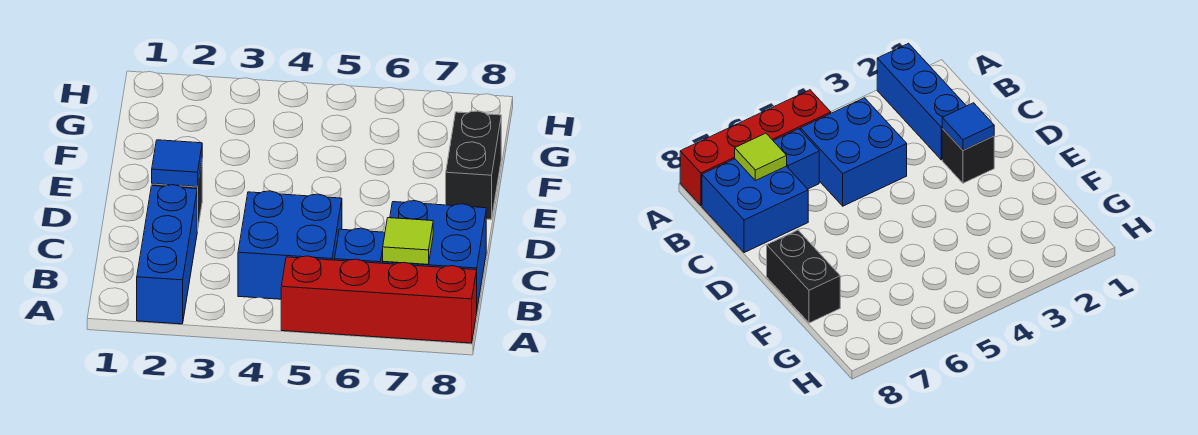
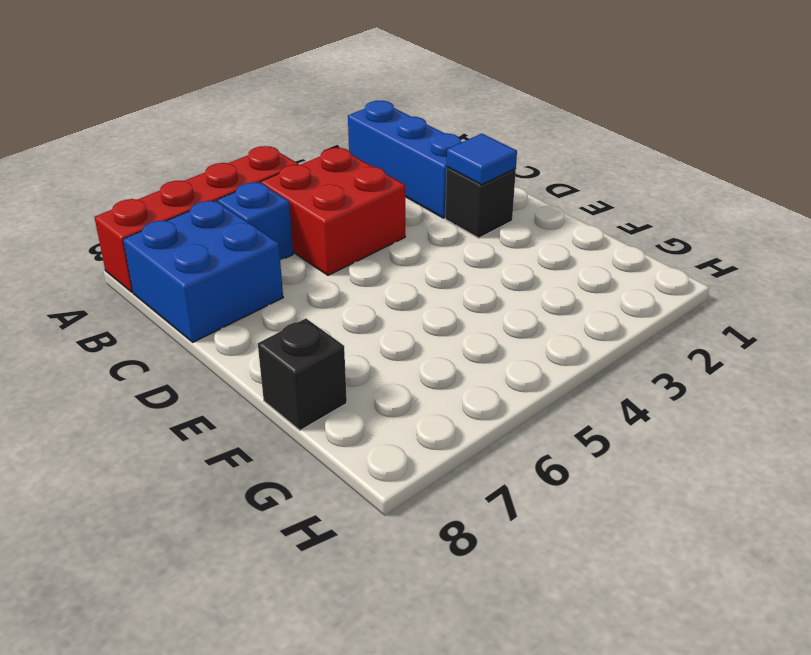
blue 2x2 brick [238,191,342,299] -> red 2x2 brick [261,148,405,275]
lime 1x1 tile [383,218,433,264] -> none
black 1x2 brick [446,111,501,219] -> black 1x1 brick [258,319,347,430]

